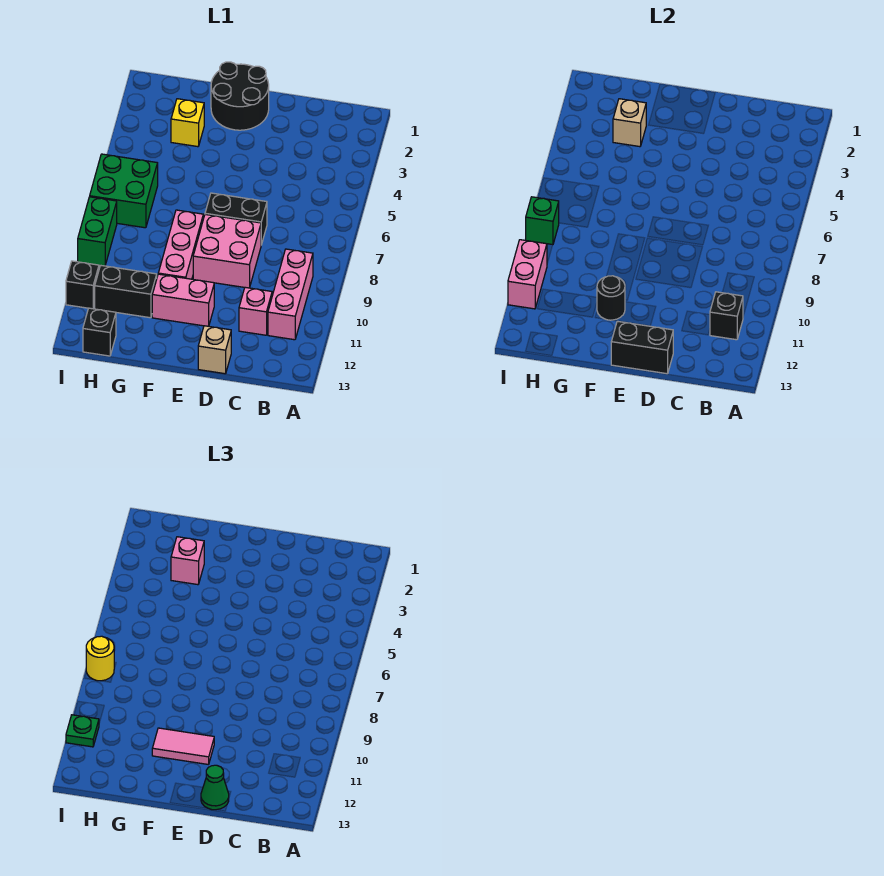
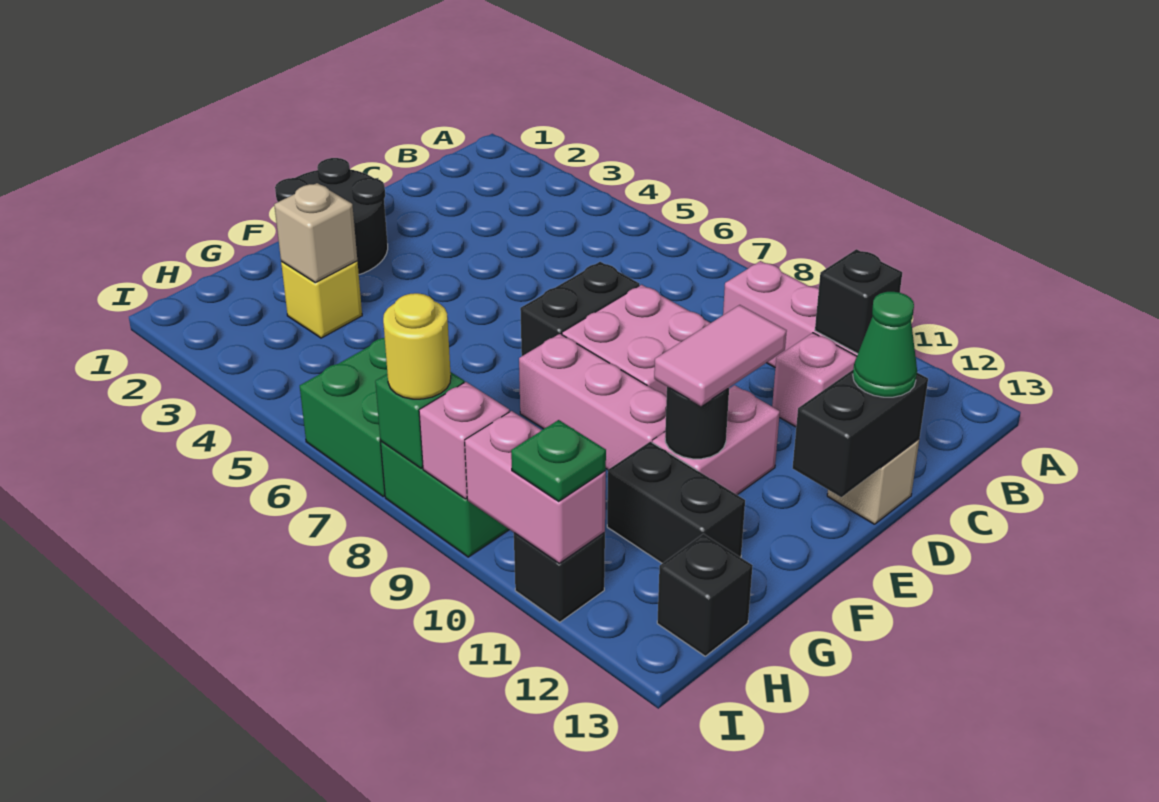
pink 1x1 brick [171,537,204,585] -> pink 1x1 brick moved to [419,382,509,499]
black 1x2 brick [95,265,157,318] -> black 1x2 brick turned to [607,442,745,563]

